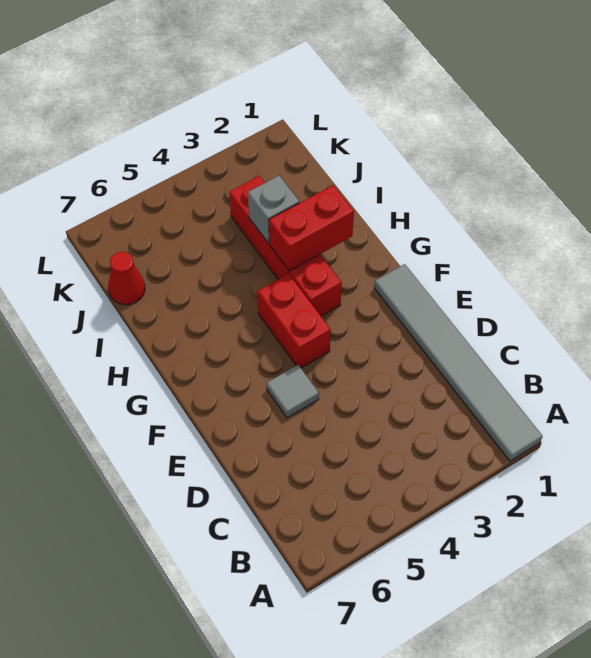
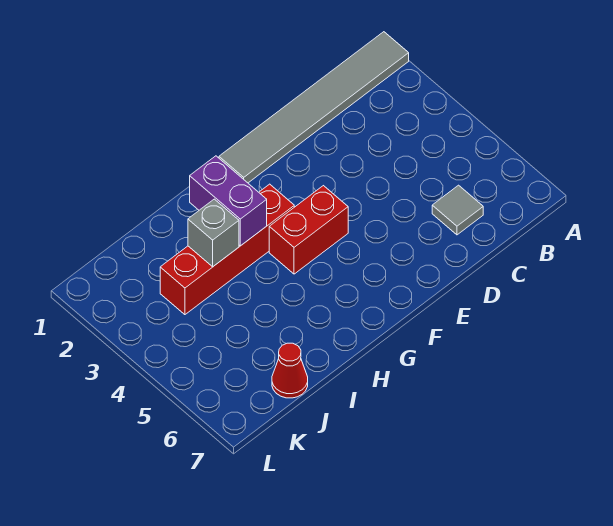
grey 1x1 tile [267,365,319,418] -> grey 1x1 tile moved to [432,185,483,235]
red 1x2 brick [269,185,354,271] -> purple 1x2 brick [190,156,267,246]

